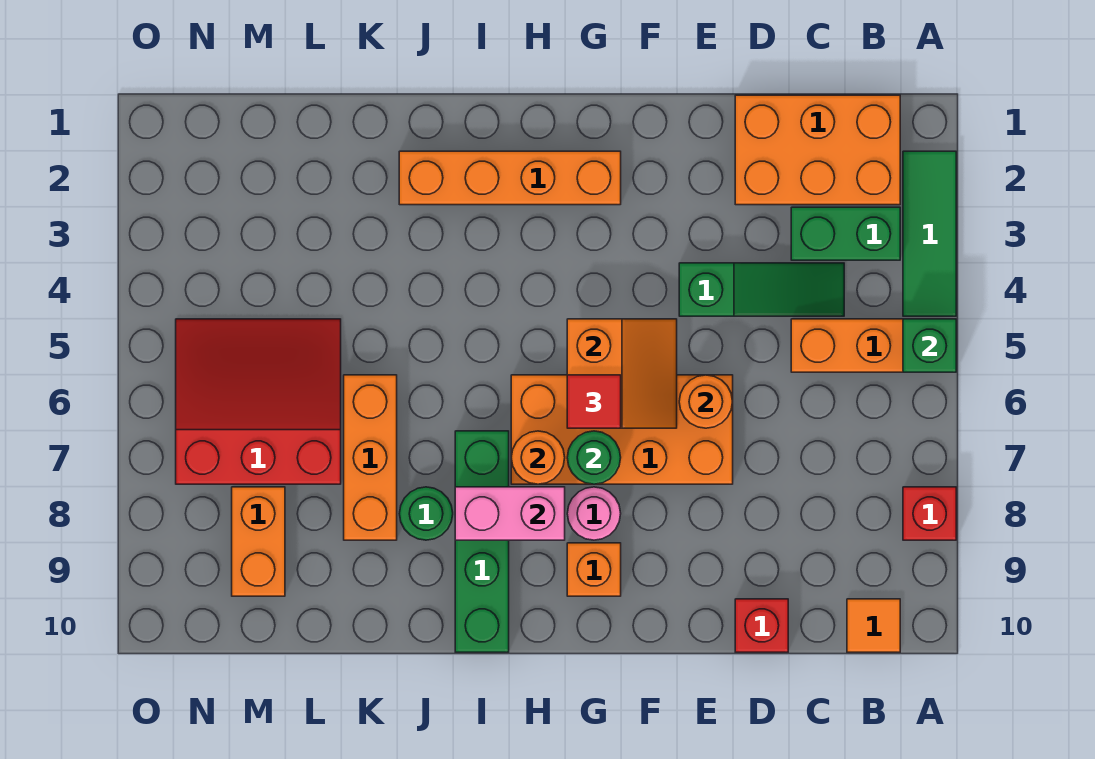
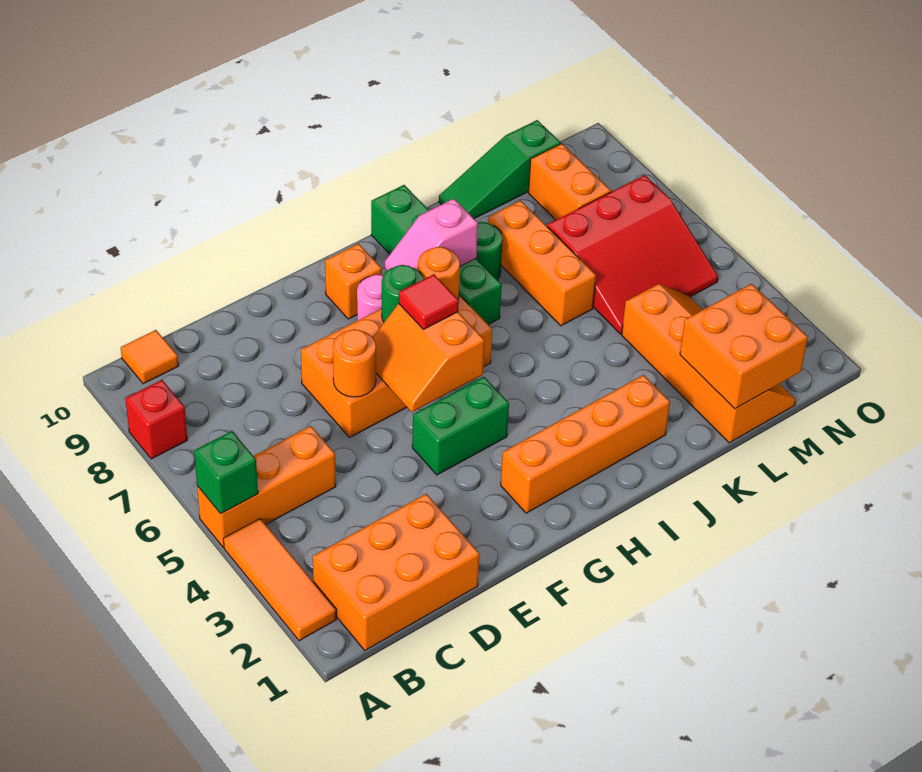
green 1x3 tile [903,151,956,316] -> orange 1x3 tile [223,519,336,641]
green 1x2 brick [791,207,900,260] -> green 1x2 brick moved to [412,377,509,475]
green 1x3 slope [679,263,844,316] -> green 1x3 slope moved to [439,120,561,219]
red 1x1 brick [735,599,788,652] -> none
pink 1x2 brick [455,487,565,540] -> pink 1x2 slope [385,199,478,271]
none -> orange 2x4 slope [622,284,796,443]
none -> orange 2x2 brick [680,284,808,409]

